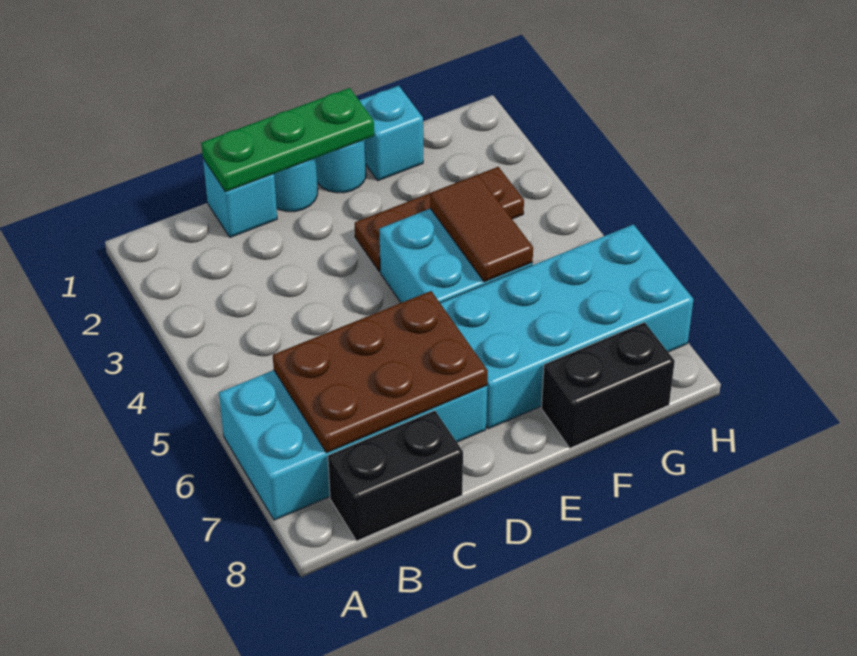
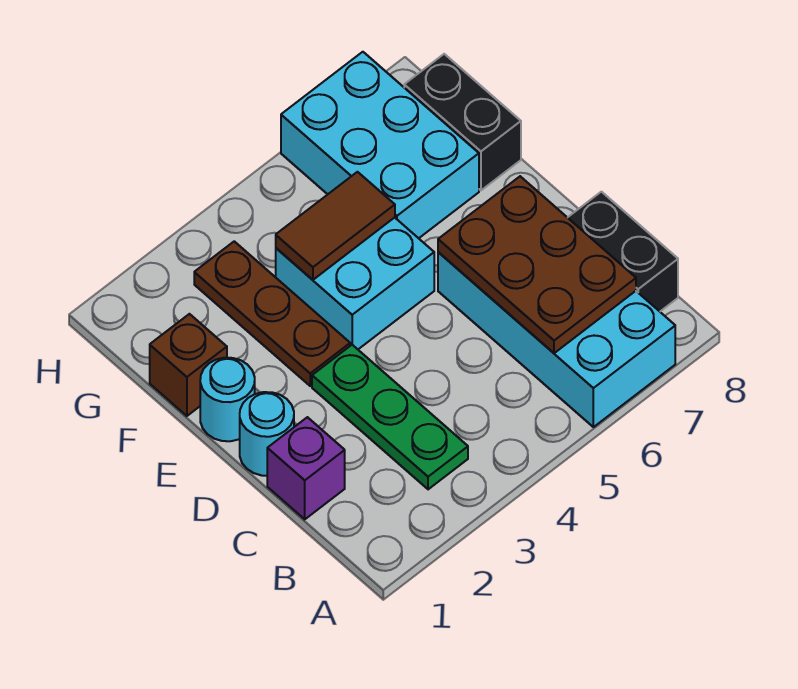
cyan 1x1 brick [203,159,277,238] -> purple 1x1 brick [267,417,345,519]
green 1x3 plate [201,88,374,192] -> green 1x3 plate moved to [312,345,468,489]
cyan 2x4 brick [440,224,693,429] -> cyan 2x3 brick [281,52,479,238]
cyan 1x1 brick [359,86,423,181] -> brown 1x1 brick [150,314,227,416]

